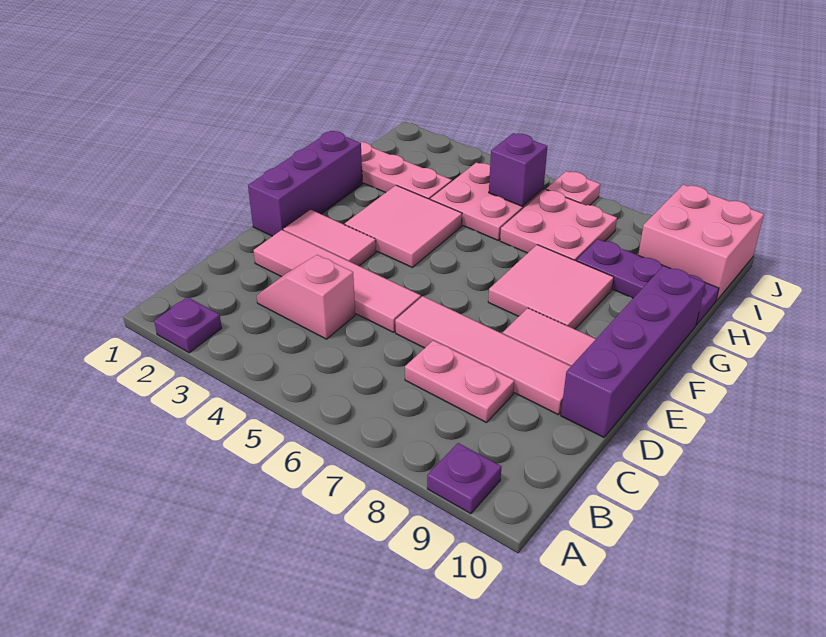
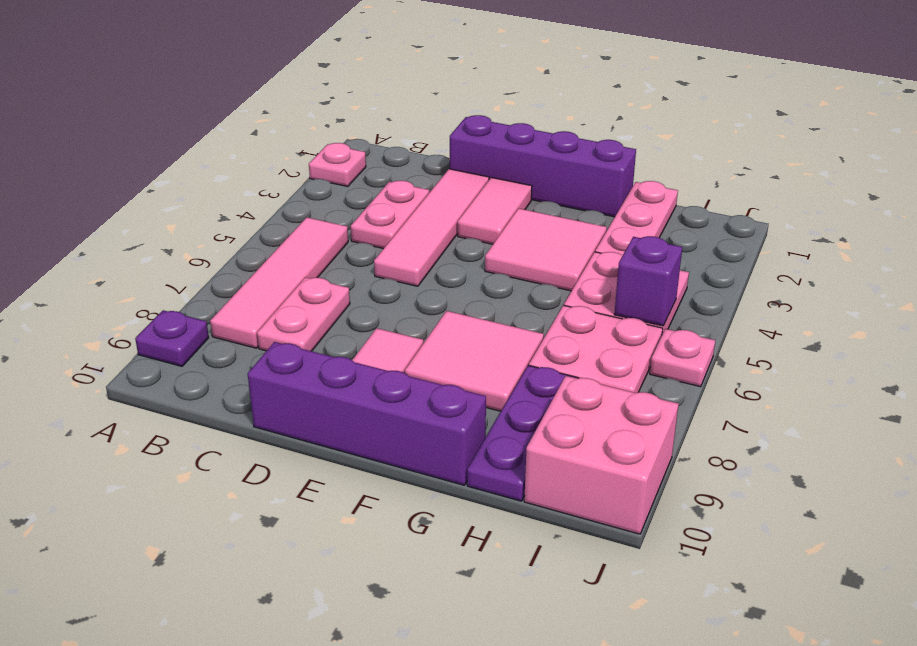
purple 1x1 plate [154,297,222,353] -> pink 1x1 plate [309,143,366,187]
pink 1x2 slope [257,255,355,339] -> pink 1x2 plate [351,181,429,249]
pink 1x4 tile [395,296,571,415] -> pink 1x4 tile moved to [210,217,348,348]
purple 1x3 brick [248,131,363,236] -> purple 1x4 brick [450,115,636,217]

